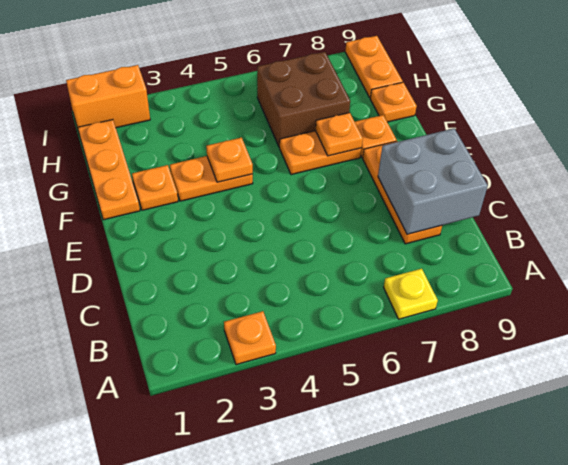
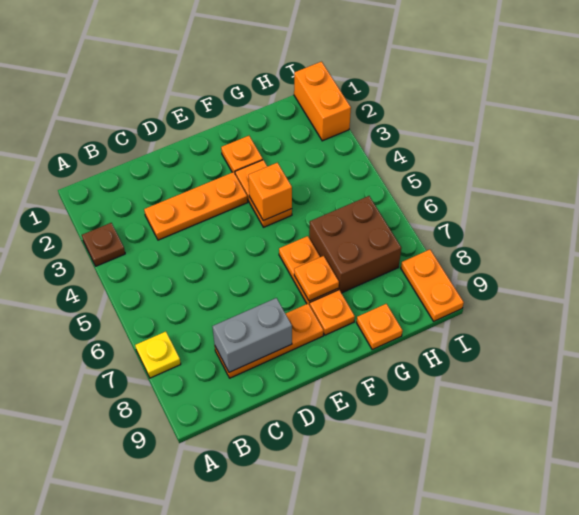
orange 1x1 plate [224,311,276,365] -> brown 1x1 plate [82,223,125,266]
grey 2x2 brick [378,129,488,234] -> grey 1x2 brick [212,298,292,372]
orange 1x3 plate [78,120,140,220] -> orange 1x3 plate moved to [144,172,248,240]
orange 1x1 plate [206,138,253,182] -> orange 1x1 brick [248,163,292,221]
orange 1x2 plate [345,36,403,98] -> orange 1x2 plate turned to [401,250,464,321]

